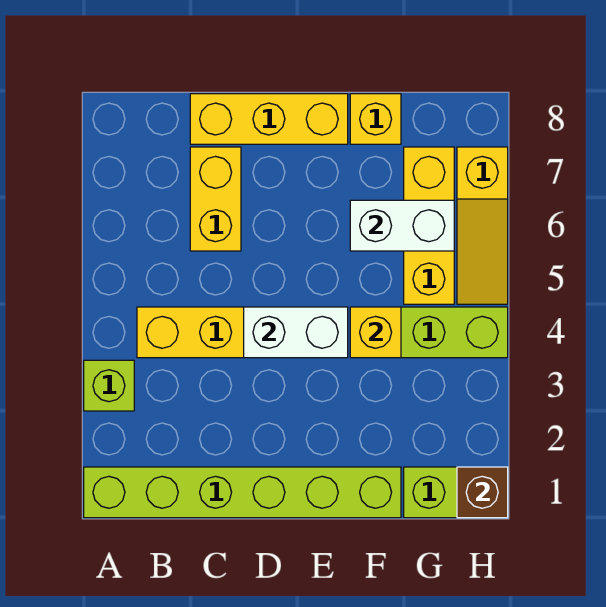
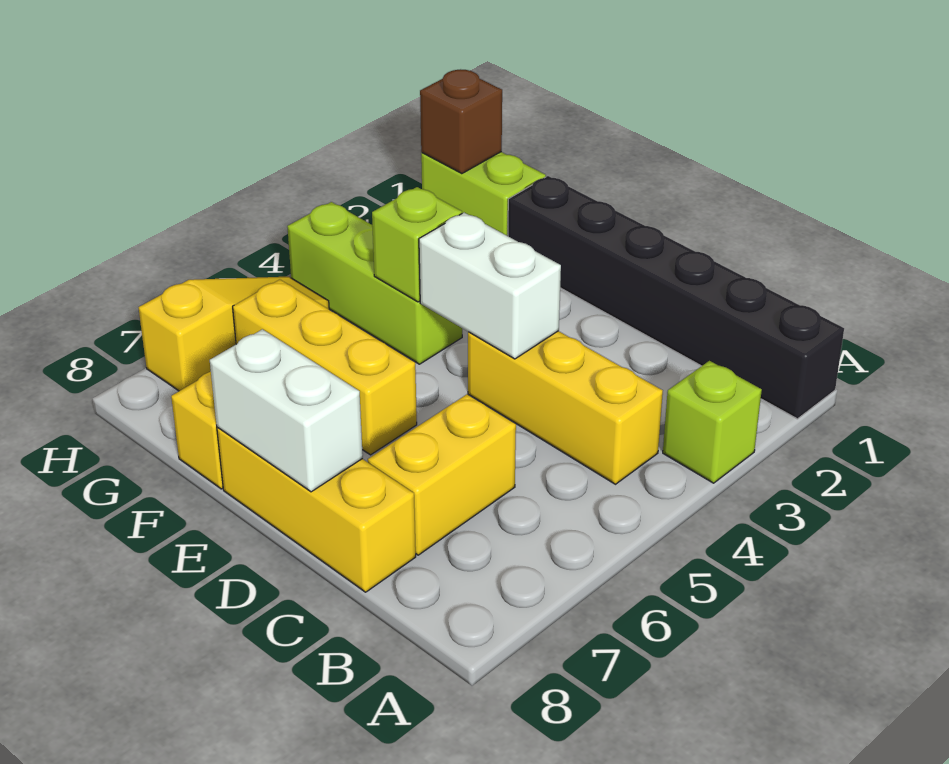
lime 1x6 brick [84,467,401,518] -> black 1x6 brick [508,176,844,419]
yellow 1x1 brick [350,307,401,358] -> lime 1x1 brick [372,187,462,302]
white 1x2 brick [350,200,454,251] -> white 1x2 brick moved to [210,329,363,492]
yellow 1x3 brick [404,147,454,304] -> yellow 1x3 brick turned to [233,280,417,455]

